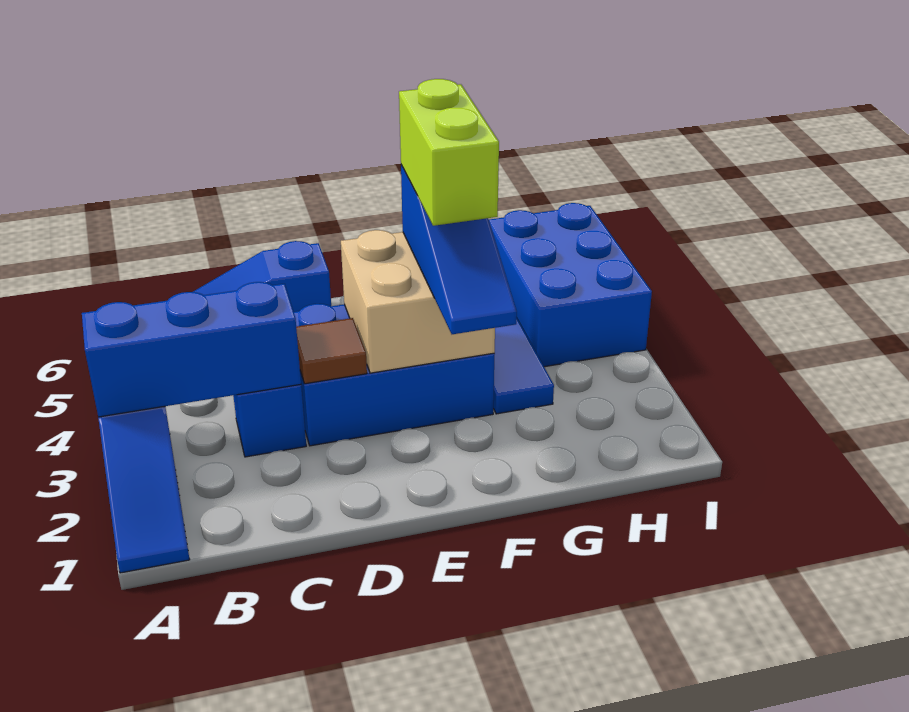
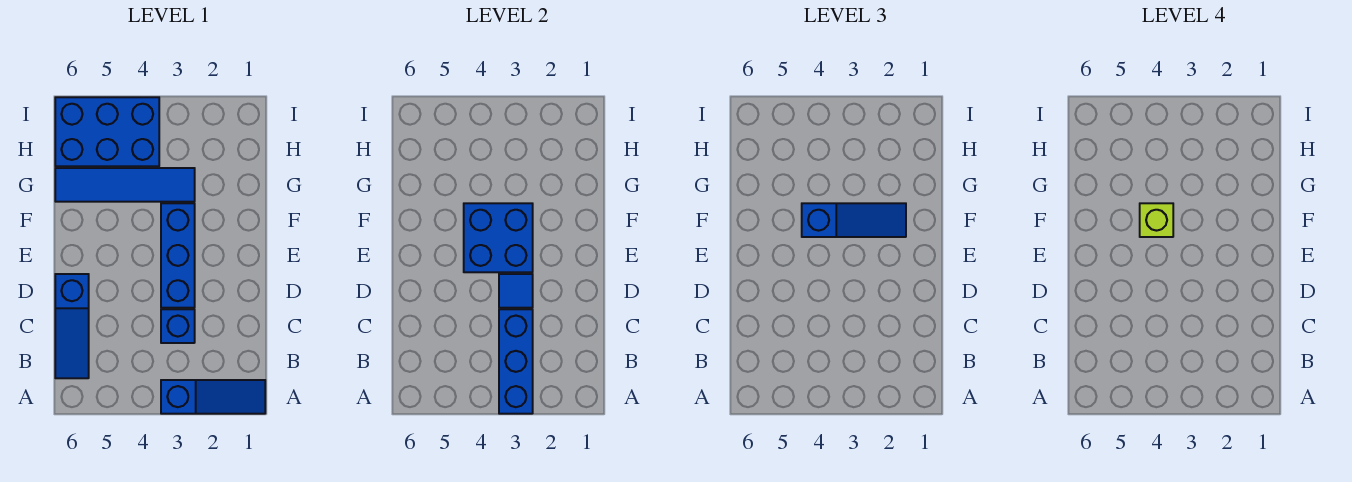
blue 2x3 brick [294,304,494,446] -> blue 1x3 brick [161,203,195,308]
brown 1x1 tile [296,318,367,384] -> blue 1x1 tile [499,274,533,308]
tan 2x2 brick [341,230,495,373] -> blue 2x2 brick [464,203,533,272]
lime 1x2 brick [399,79,499,226] -> lime 1x1 brick [1140,203,1173,237]

